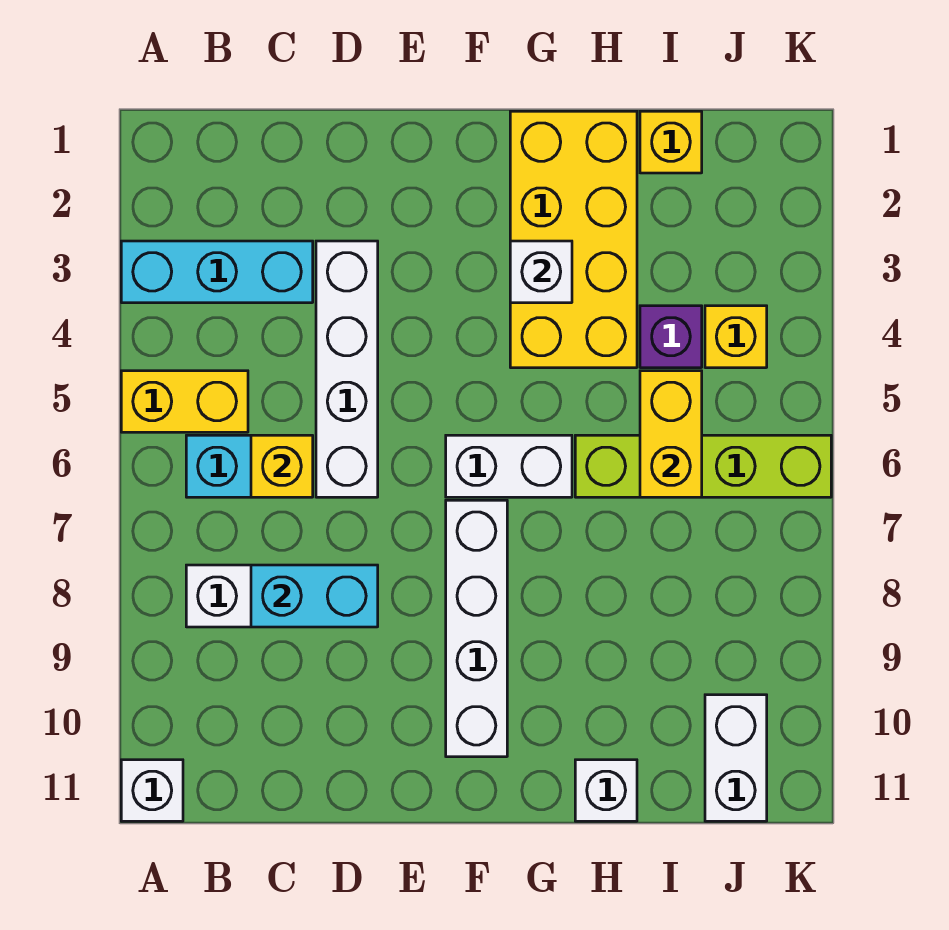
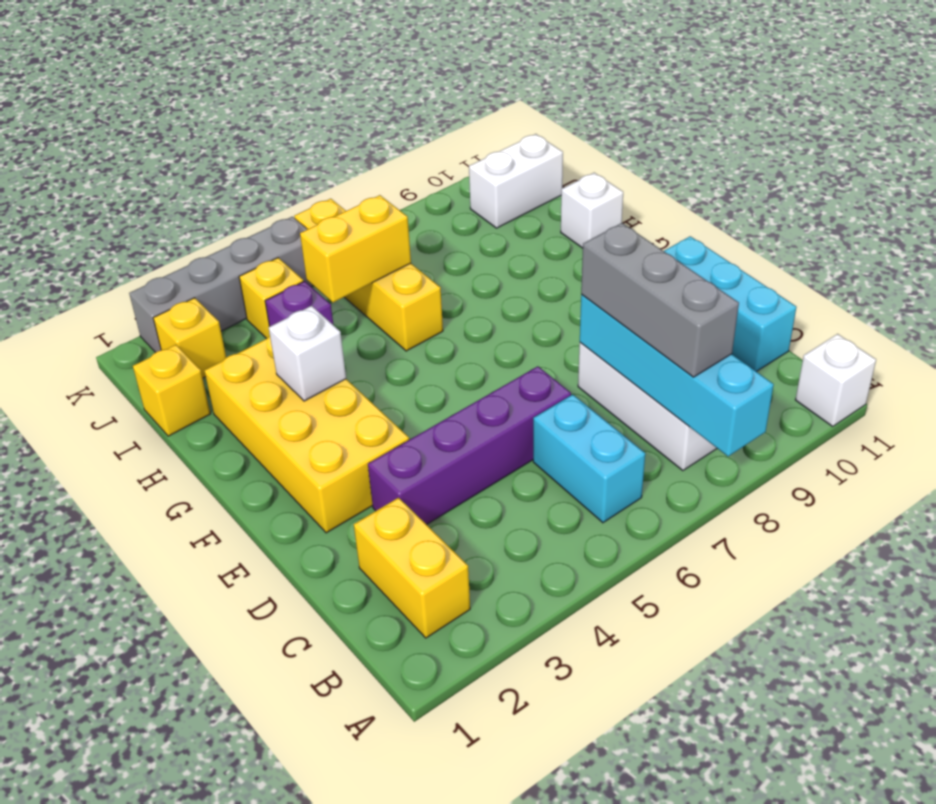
cyan 1x3 brick [121,241,313,303] -> cyan 1x3 brick moved to [664,236,796,372]
yellow 1x2 brick [121,371,248,432] -> yellow 1x2 brick moved to [354,498,470,638]
none -> grey 1x3 brick [581,223,739,377]
yellow 1x1 brick [251,435,313,497] -> yellow 1x1 brick moved to [153,298,226,378]
cyan 1x2 brick [251,565,378,627] -> cyan 1x4 brick [580,294,774,456]
white 1x4 brick [316,241,378,497] -> purple 1x4 brick [368,366,571,525]
white 1x2 brick [446,435,572,497] -> none
white 1x4 brick [446,500,507,757] -> none
yellow 2x4 brick [510,111,637,368] -> yellow 2x4 brick turned to [204,336,409,533]
lime 1x4 brick [575,435,831,497] -> yellow 1x4 brick [294,199,443,351]
none -> grey 1x4 brick [129,217,313,353]

